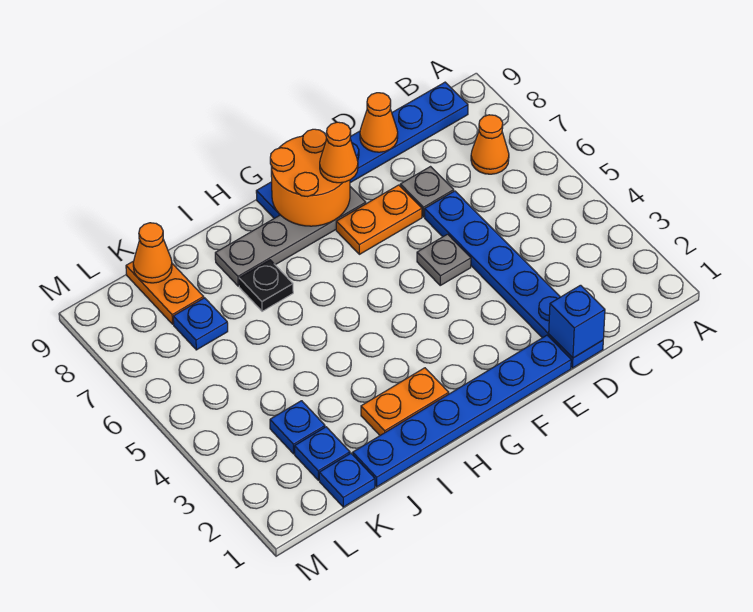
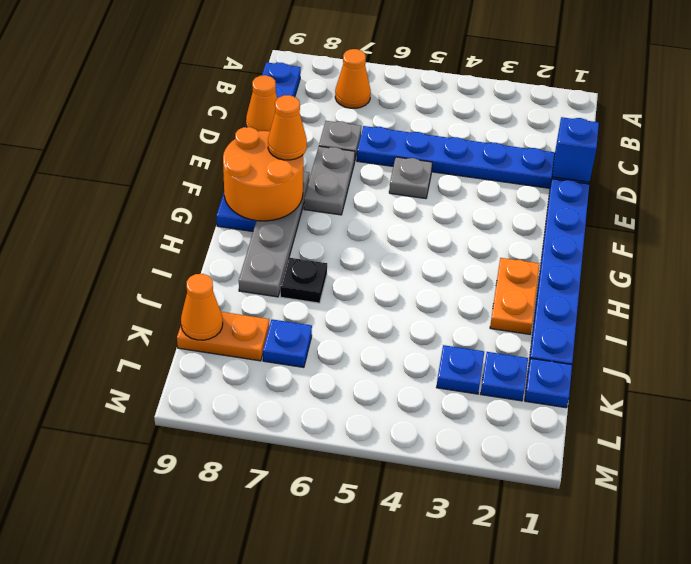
orange 1x2 plate [336,185,422,254] -> grey 1x2 plate [304,146,355,215]

